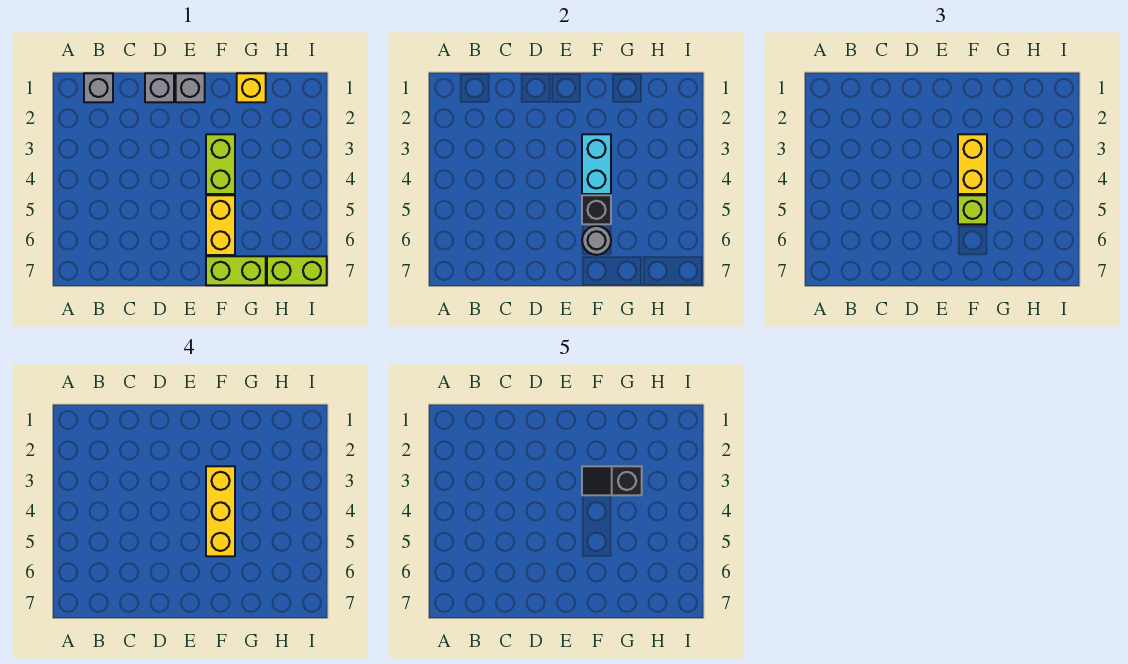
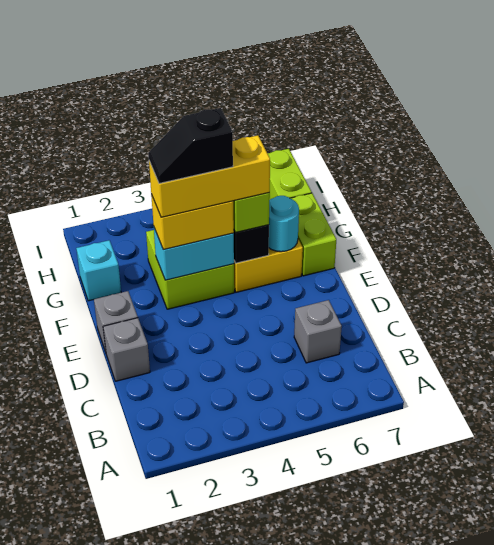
grey 1x1 brick [84,73,113,102] -> grey 1x1 brick moved to [294,300,342,363]
lime 1x2 brick [206,134,235,194] -> lime 2x2 brick [146,230,234,309]
black 1x2 slope [582,466,642,495] -> black 1x2 slope turned to [148,108,233,184]
grey 1x1 round brick [582,226,611,255] -> cyan 1x1 round brick [269,196,299,252]
yellow 1x1 brick [237,73,266,102] -> cyan 1x1 brick [76,240,121,301]

